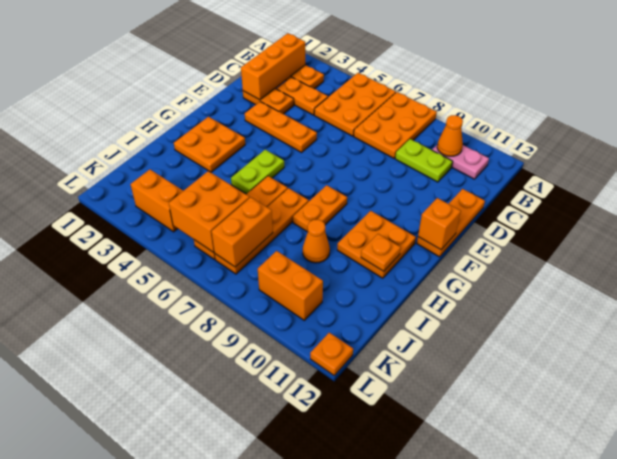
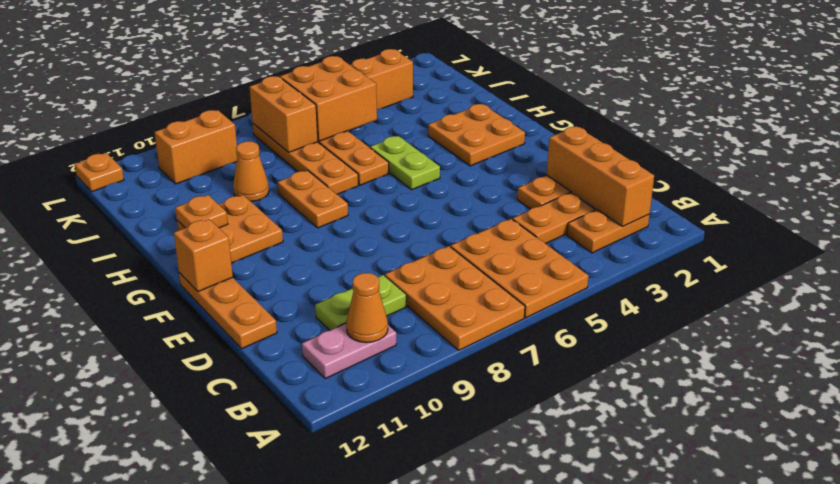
orange 1x3 plate [245,102,317,153] -> none

